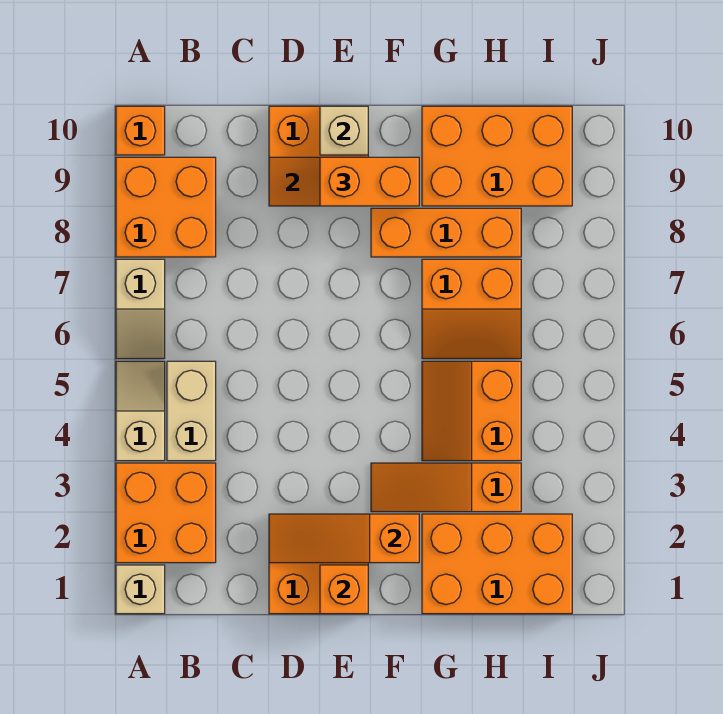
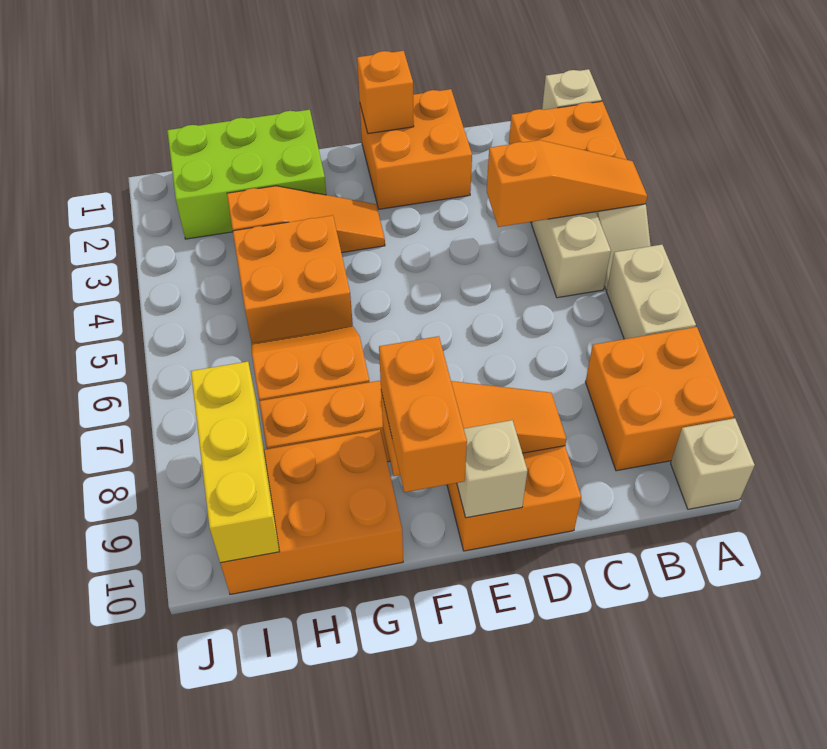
tan 1x2 slope [116,259,165,359] -> tan 1x2 brick [606,245,696,339]
orange 1x1 brick [116,106,165,155] -> tan 1x1 brick [671,418,755,509]
orange 1x3 slope [269,514,419,563] -> orange 1x3 slope moved to [487,140,647,227]
orange 1x2 brick [320,157,419,206] -> orange 1x2 brick turned to [379,336,467,492]
orange 2x3 brick [422,514,572,614] -> lime 2x3 brick [167,110,326,239]
orange 2x2 slope [422,361,521,461] -> orange 2x2 brick [233,215,353,343]
none -> yellow 1x3 brick [191,362,279,563]

